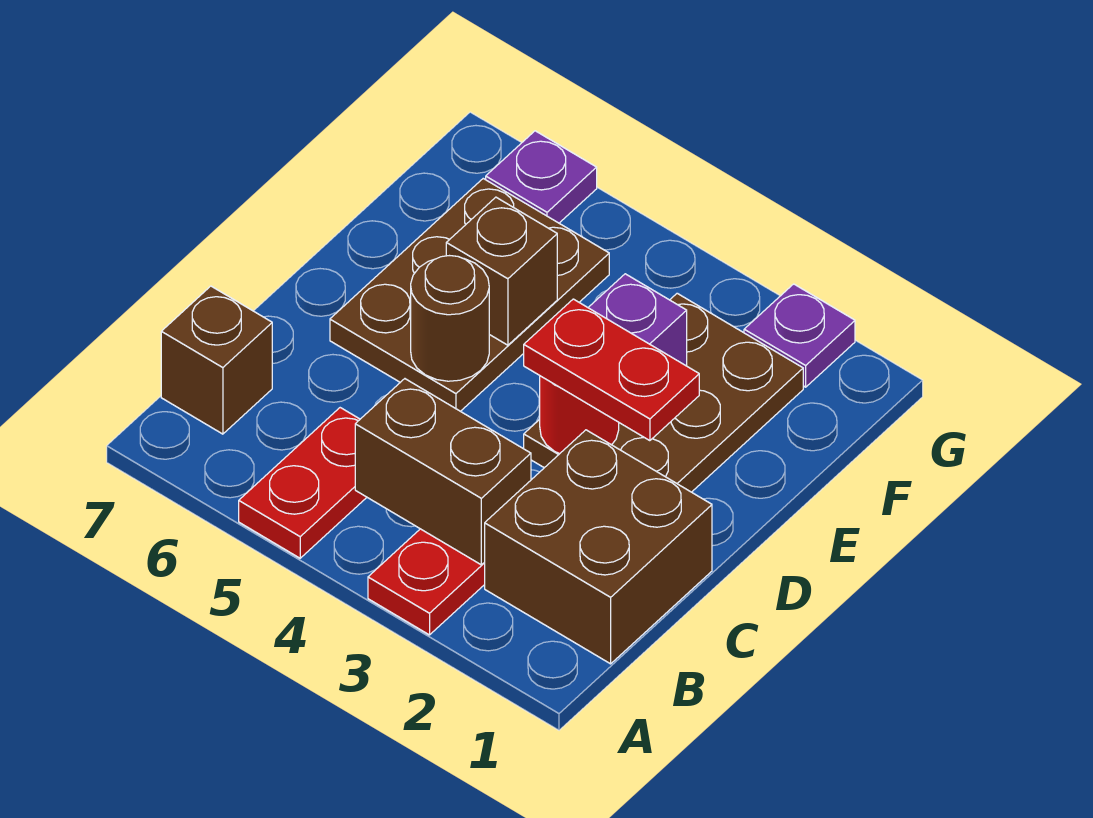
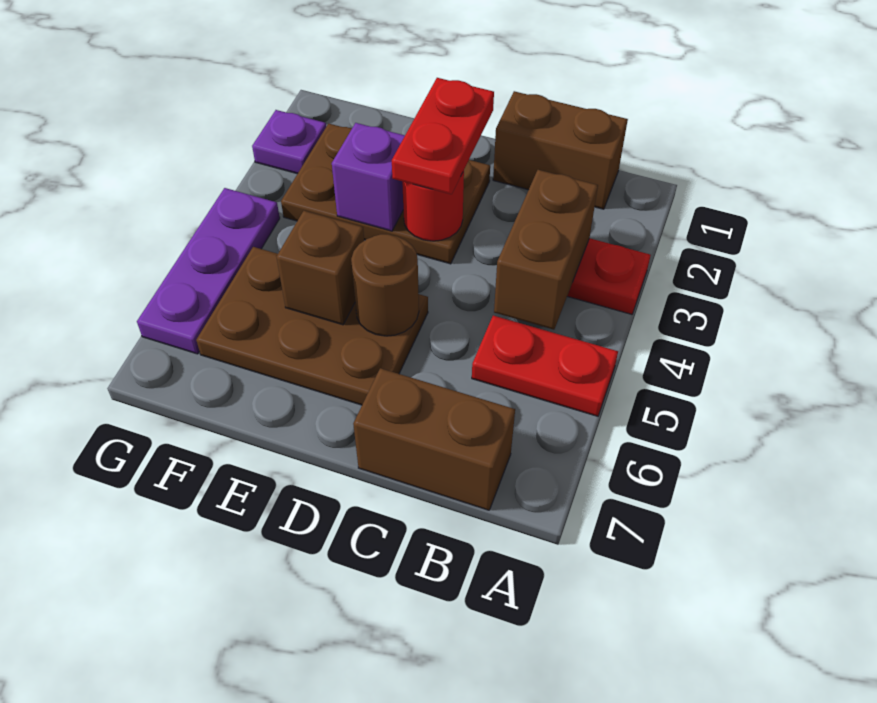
brown 2x2 brick [485,430,712,664] -> brown 1x2 brick [493,91,628,209]
brown 1x1 brick [161,286,272,434] -> brown 1x2 brick [353,368,515,510]
purple 1x1 plate [486,131,597,223] -> purple 1x3 plate [137,188,280,354]

